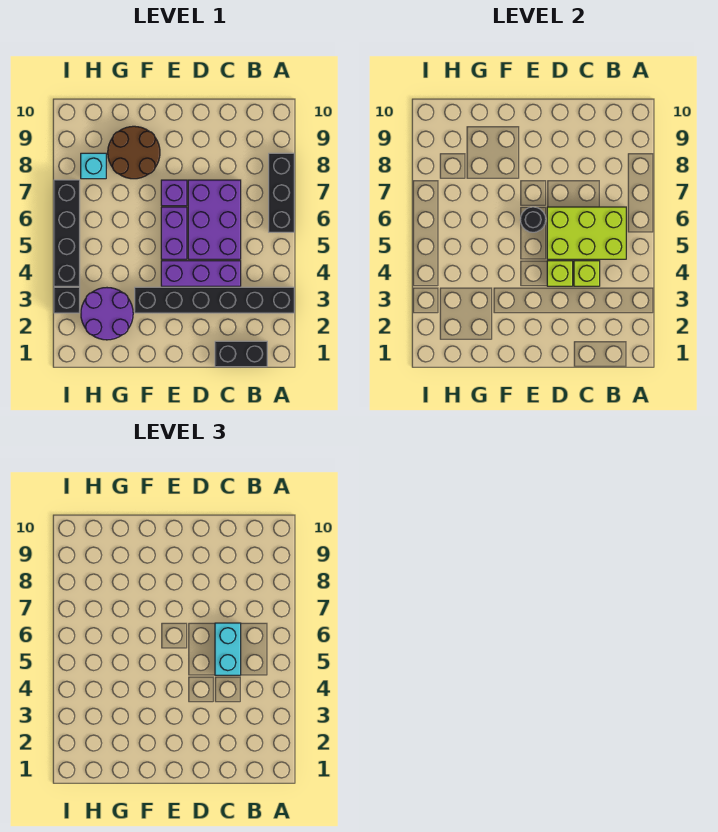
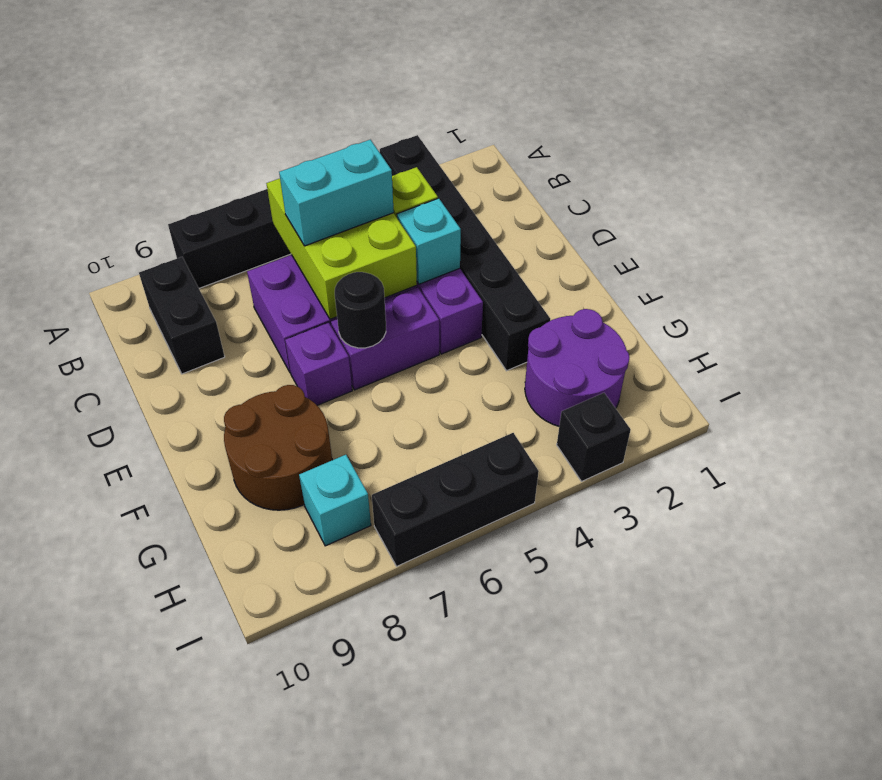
black 1x2 brick [215,341,267,367] -> black 1x2 brick moved to [139,257,225,374]
lime 1x1 brick [547,261,573,286] -> cyan 1x1 brick [397,198,461,284]
black 1x4 brick [54,180,80,286] -> black 1x3 brick [372,433,539,566]

